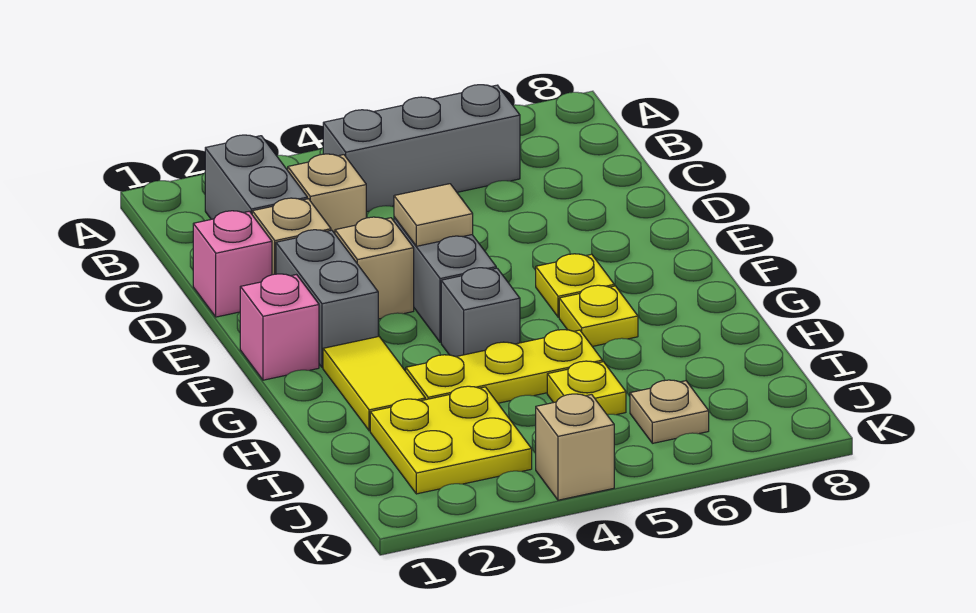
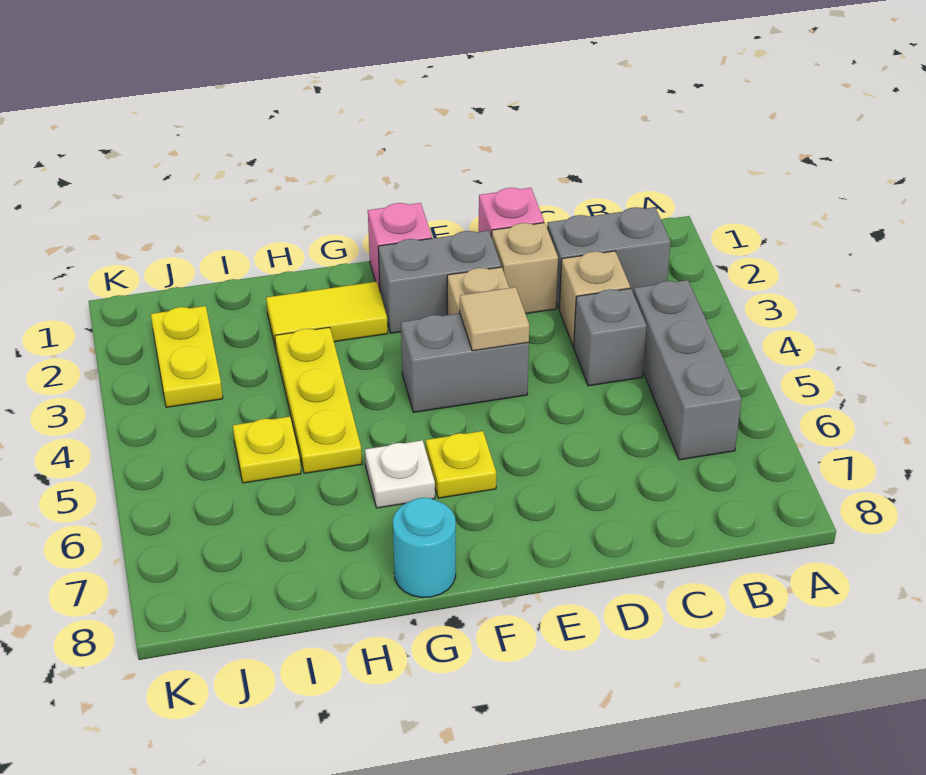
grey 1x1 brick [441,268,520,357] -> grey 1x1 brick moved to [574,288,647,386]
yellow 1x1 plate [559,285,638,347] -> white 1x1 plate [365,440,435,508]
none -> cyan 1x1 round brick [393,498,456,597]
yellow 2x2 plate [370,386,532,494] -> yellow 1x2 plate [151,306,223,407]
tan 1x1 plate [630,380,709,443] -> none
tan 1x1 brick [536,394,614,500] -> none

